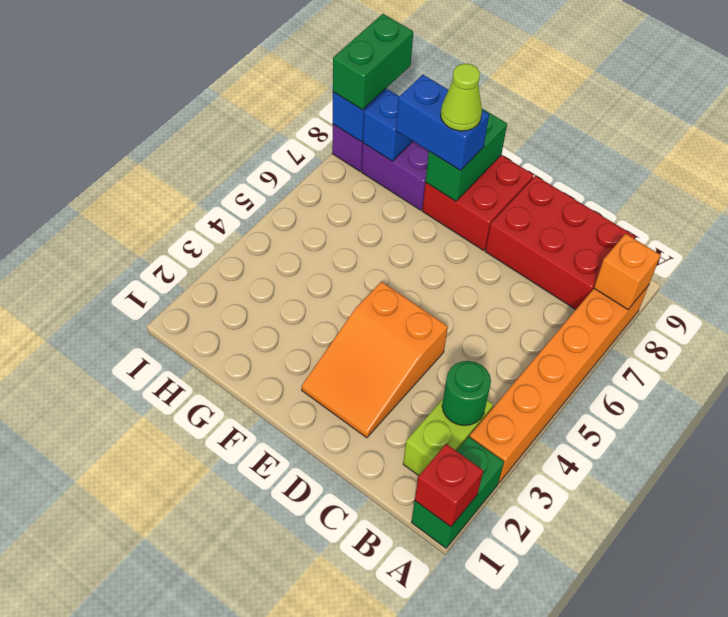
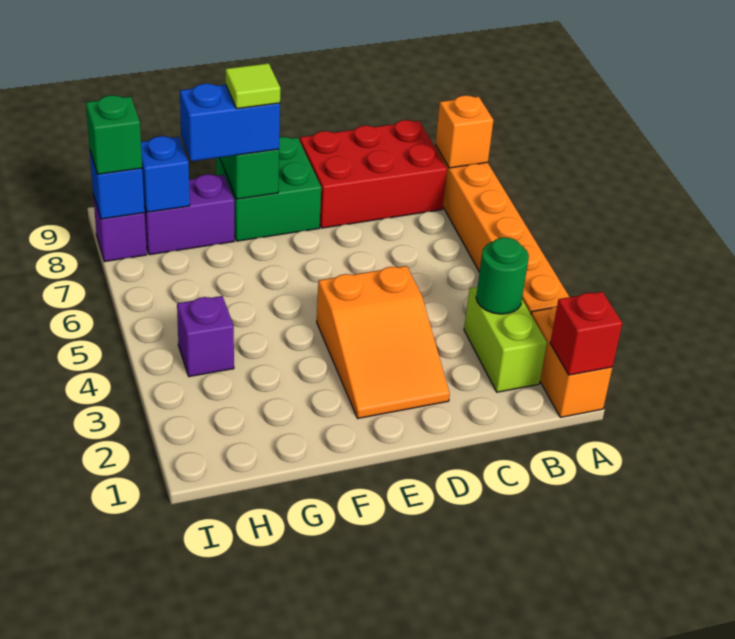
green 1x2 brick [411,437,504,548] -> orange 1x2 brick [531,306,612,417]
red 2x2 brick [422,155,534,251] -> green 2x2 brick [216,137,321,241]
lime 1x1 cone [441,64,482,131] -> lime 1x1 tile [226,63,280,109]
none -> purple 1x1 brick [177,296,234,377]
green 1x2 brick [333,14,413,110] -> green 1x1 brick [86,95,142,174]

